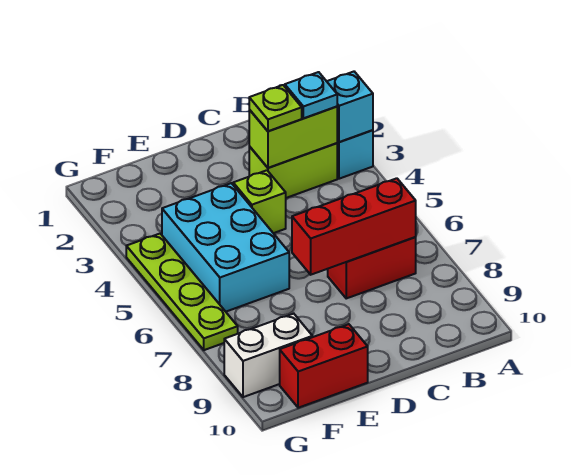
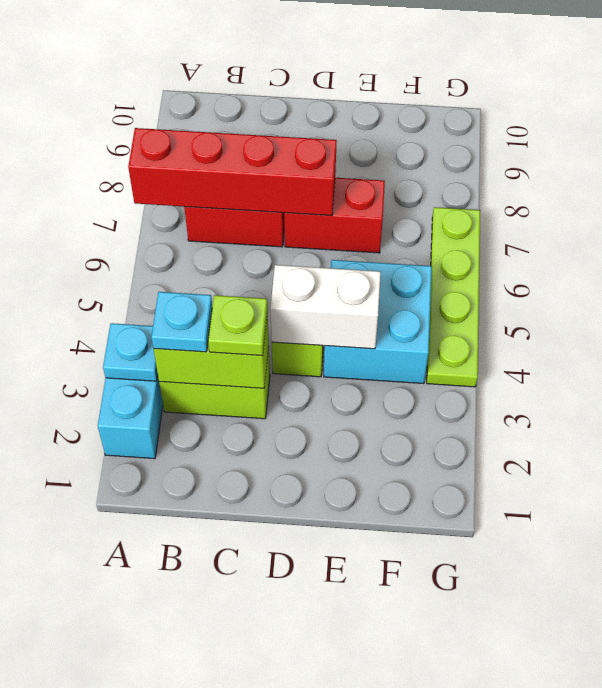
cyan 1x1 brick [327,72,373,142] -> cyan 1x1 plate [103,323,158,381]
red 1x3 brick [292,178,416,275] -> red 1x4 brick [128,128,337,216]
cyan 2x3 brick [162,183,289,312] -> cyan 2x2 brick [324,260,432,384]
red 1x2 brick [280,324,368,408] -> red 1x2 brick moved to [284,178,385,253]
white 1x2 brick [224,314,312,397] -> white 1x2 brick moved to [270,265,381,349]

